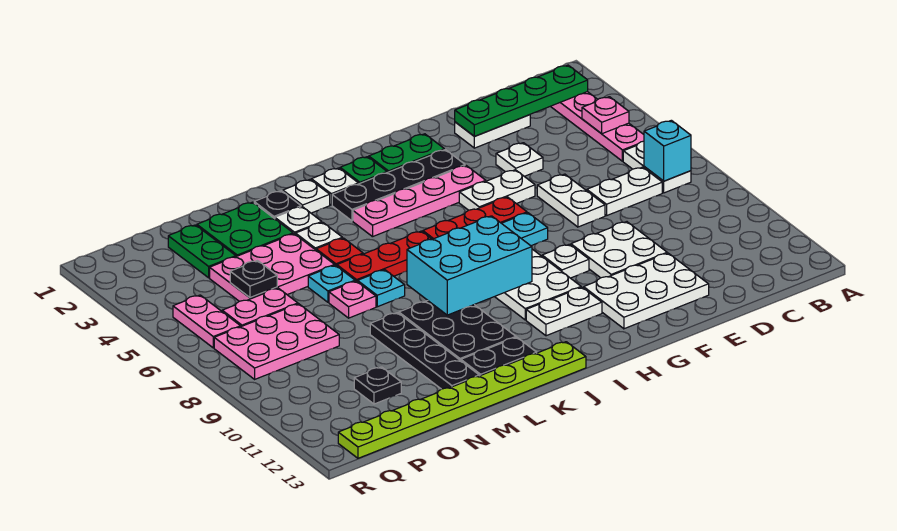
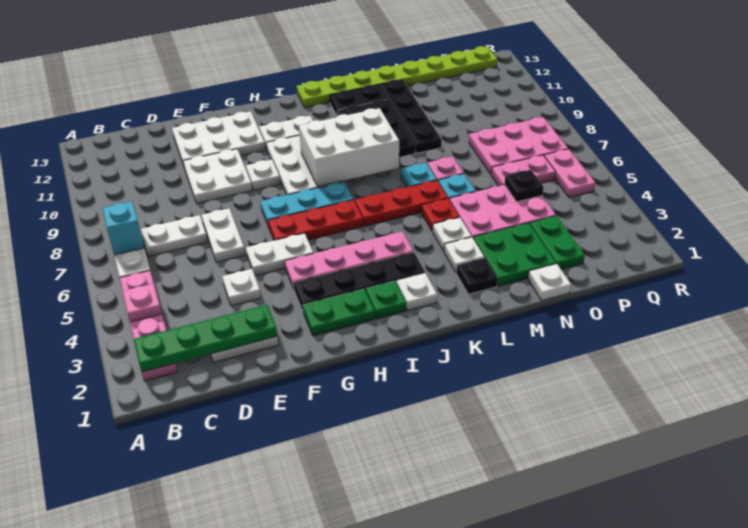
cyan 2x3 brick [407,216,532,315] -> white 2x3 brick [299,108,399,187]
white 1x1 plate [283,180,330,213] -> white 1x1 plate moved to [528,264,571,300]
black 1x1 plate [354,367,401,404] -> none

